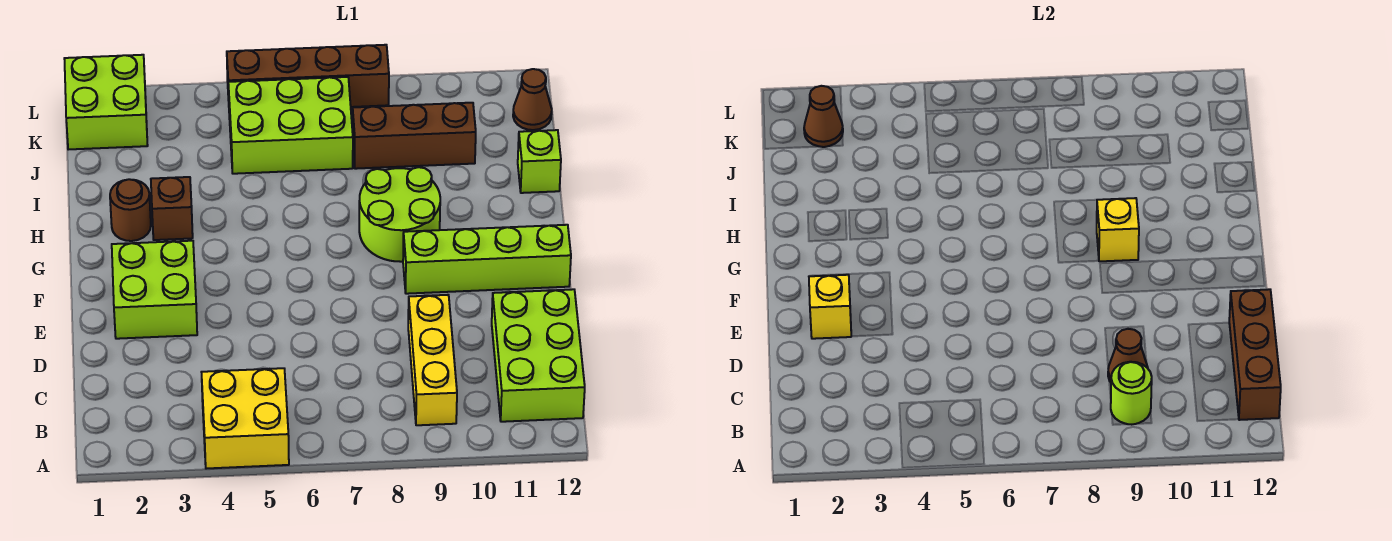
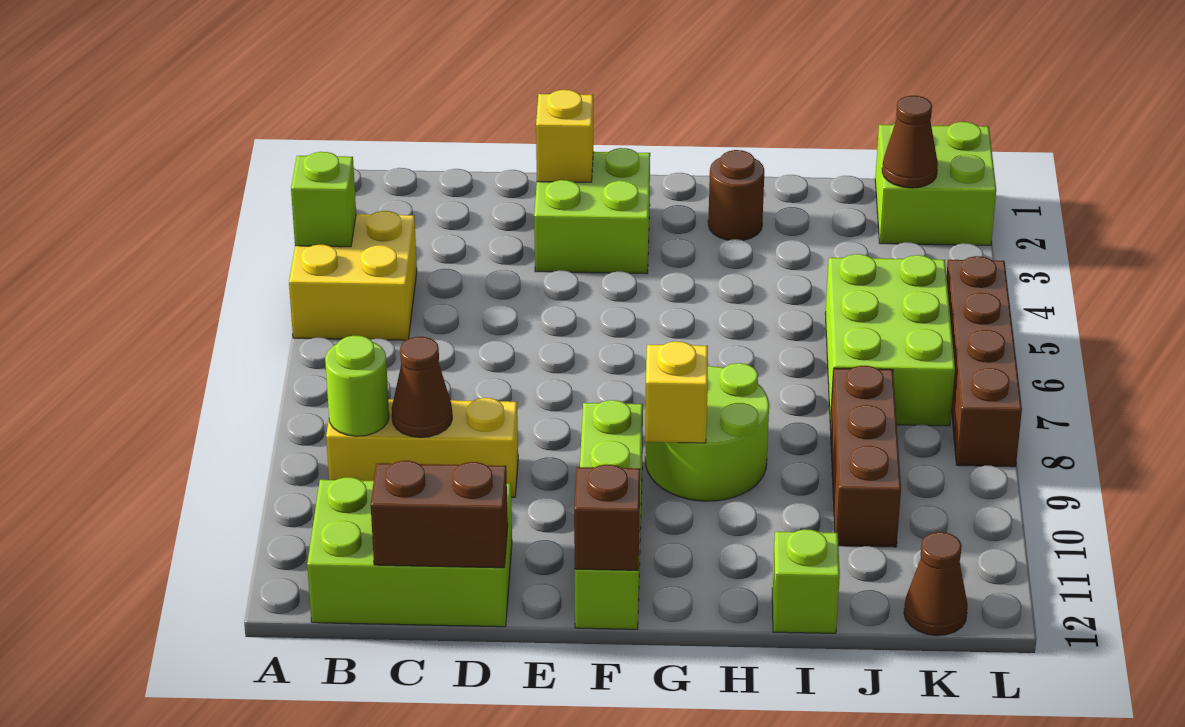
none -> lime 1x1 brick [291,152,356,247]
brown 1x3 brick [1229,289,1281,420] -> brown 1x2 brick [371,461,508,568]
brown 1x1 brick [151,177,193,240] -> brown 1x1 brick moved to [574,465,640,570]

